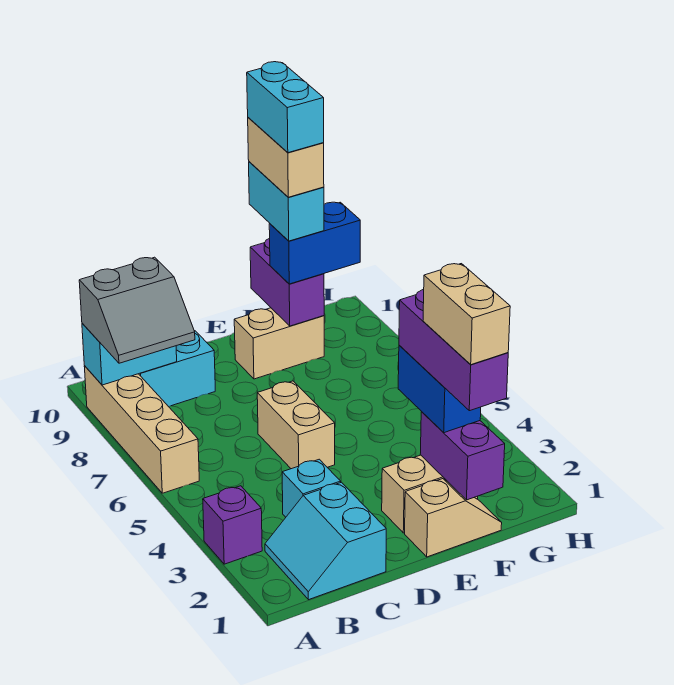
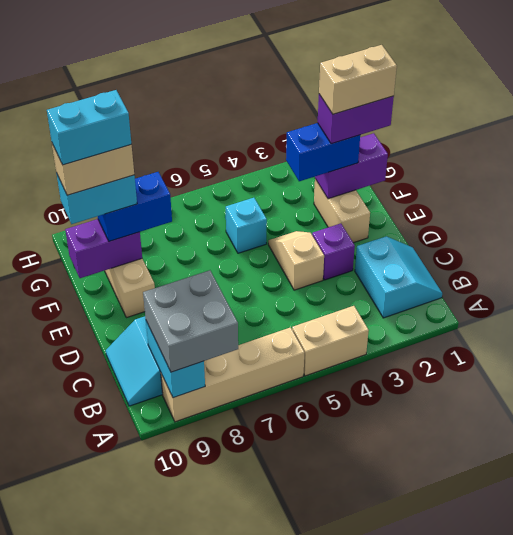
purple 1x1 brick [203,486,262,564] -> purple 1x1 brick moved to [312,223,355,280]
grey 2x2 slope [79,257,195,363] -> grey 2x2 brick [143,270,238,372]
cyan 2x2 slope [265,482,386,600] -> cyan 2x2 slope turned to [355,236,442,318]
cyan 1x1 brick [282,459,341,517] -> cyan 1x1 brick moved to [226,198,267,253]
tan 1x2 brick [257,381,335,469] -> tan 1x2 brick moved to [292,306,369,376]
tan 1x2 slope [405,479,502,557] -> tan 1x2 slope moved to [268,231,324,290]
purple 1x3 brick [399,290,508,411] -> purple 1x2 brick [318,94,394,144]
blue 1x2 brick [269,202,360,284] -> blue 1x2 brick turned to [98,172,172,241]

